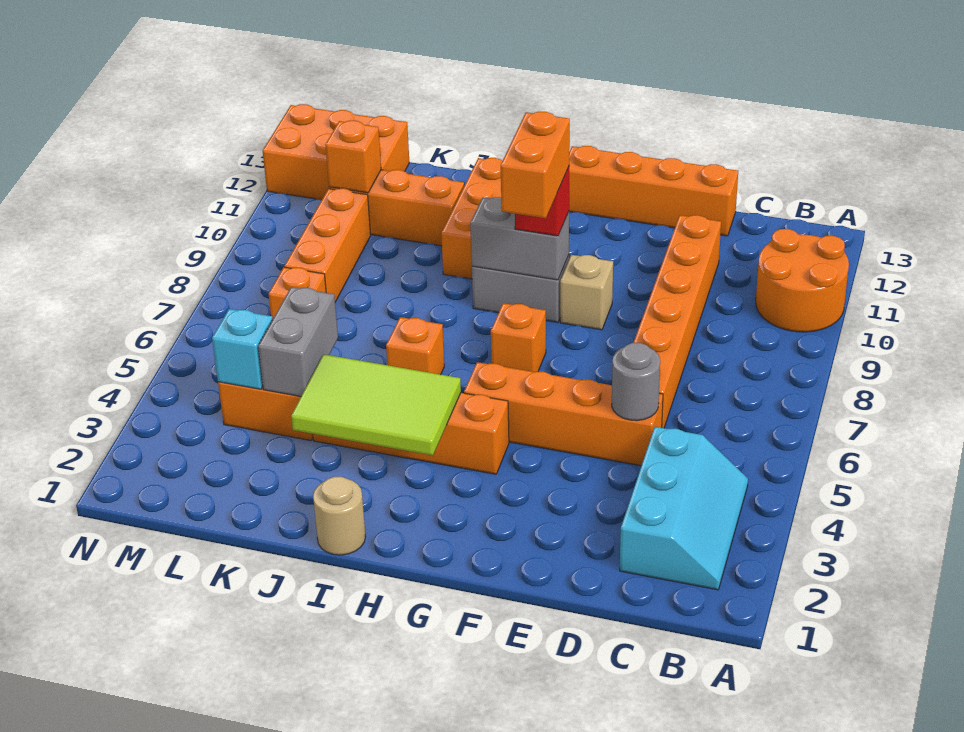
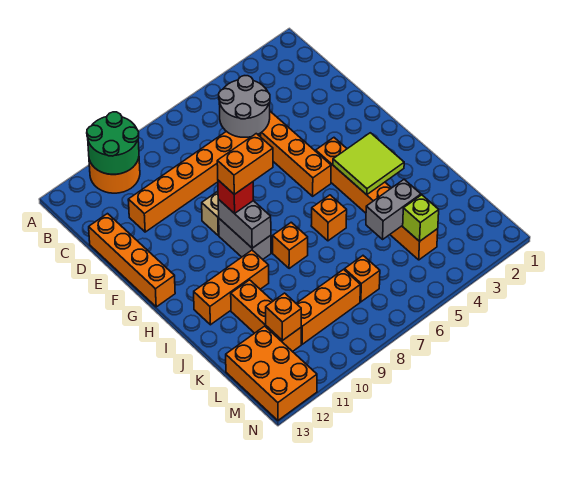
none -> green 2x2 round brick [87,112,139,174]
cyan 2x3 slope [620,427,748,590] -> none
grey 1x1 round brick [612,343,660,421] -> grey 2x2 round brick [219,76,270,137]
orange 1x1 brick [491,303,546,372] -> orange 1x1 brick moved to [273,222,308,269]
lime 2x3 tile [291,354,461,456] -> lime 2x2 tile [333,133,404,195]
tan 1x1 round brick [313,477,366,555] -> none
cyan 1x1 brick [212,309,273,389] -> lime 1x1 brick [403,195,439,241]

